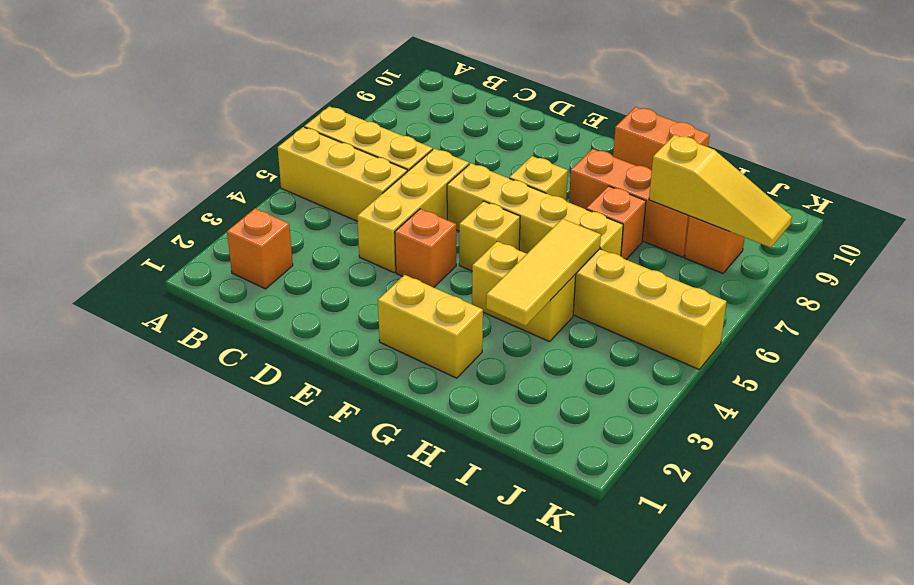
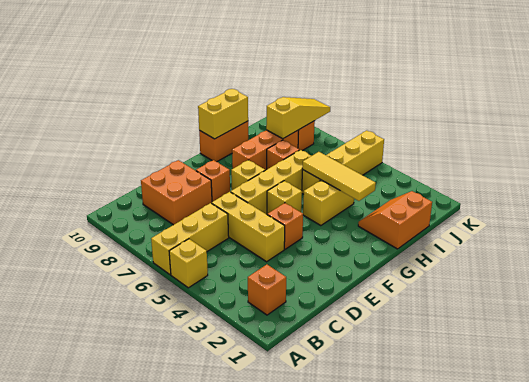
yellow 1x3 brick [278,127,407,221] -> yellow 1x1 brick [169,239,208,288]
none -> orange 2x2 brick [141,160,212,225]
none -> orange 1x1 brick [196,160,230,202]
yellow 1x2 brick [378,275,483,378] -> yellow 1x2 brick moved to [198,89,248,139]
none -> orange 2x2 slope [358,191,432,249]

